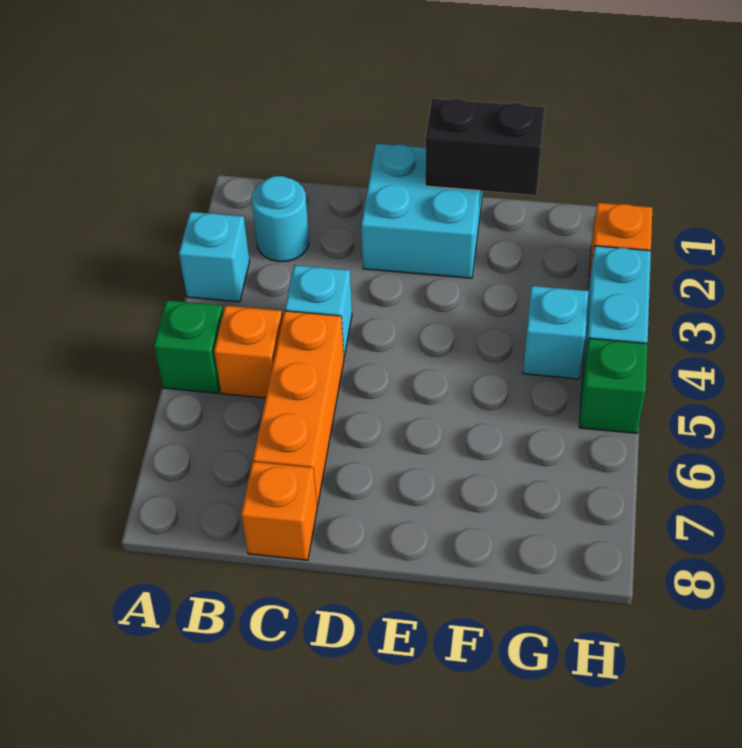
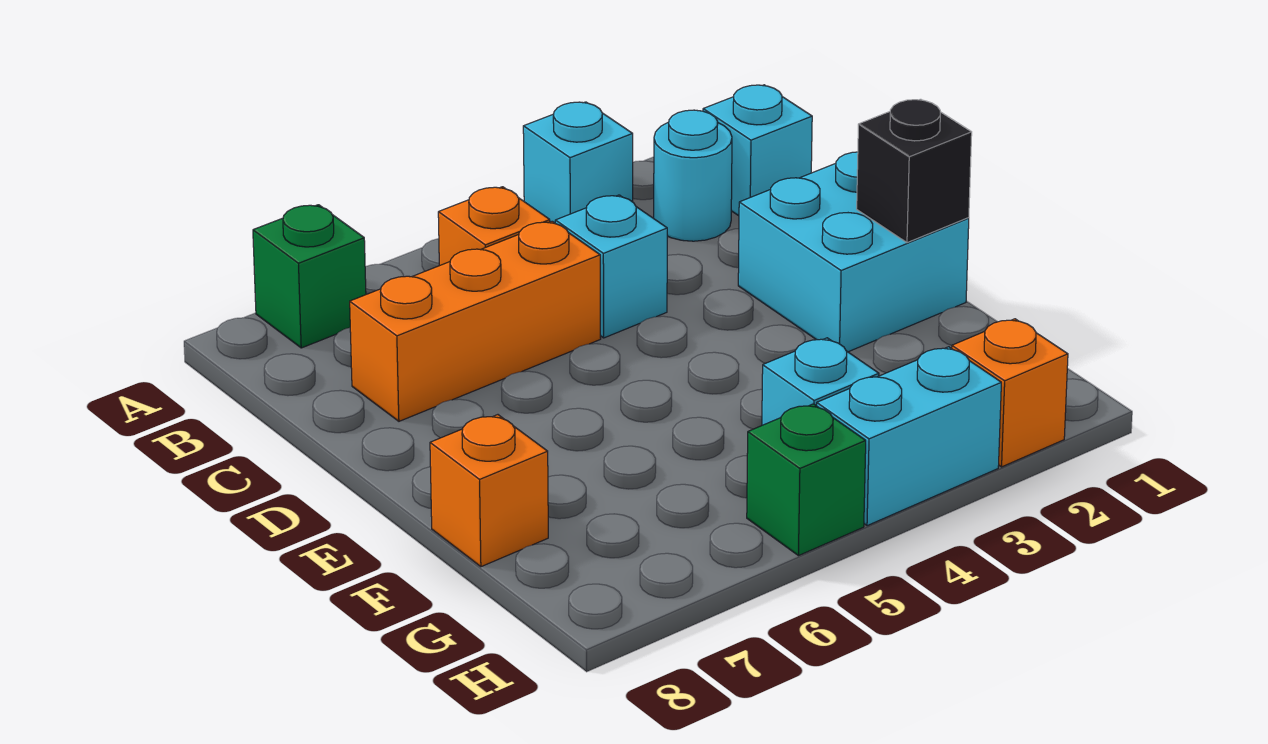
green 1x1 brick [154,300,223,393] -> green 1x1 brick moved to [253,205,366,348]
none -> cyan 1x1 brick [703,85,812,216]
orange 1x1 brick [241,462,317,560] -> orange 1x1 brick moved to [430,415,548,567]
black 1x2 brick [425,99,545,195] -> black 1x1 brick [857,99,972,243]

